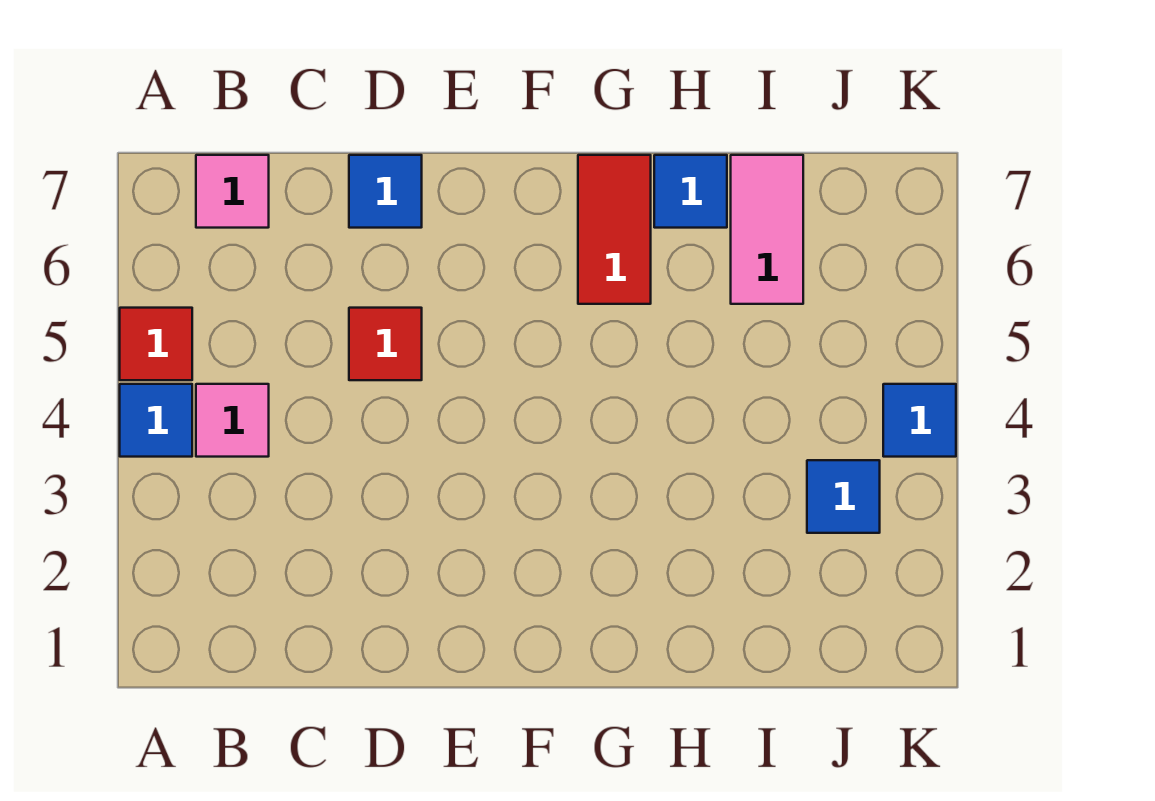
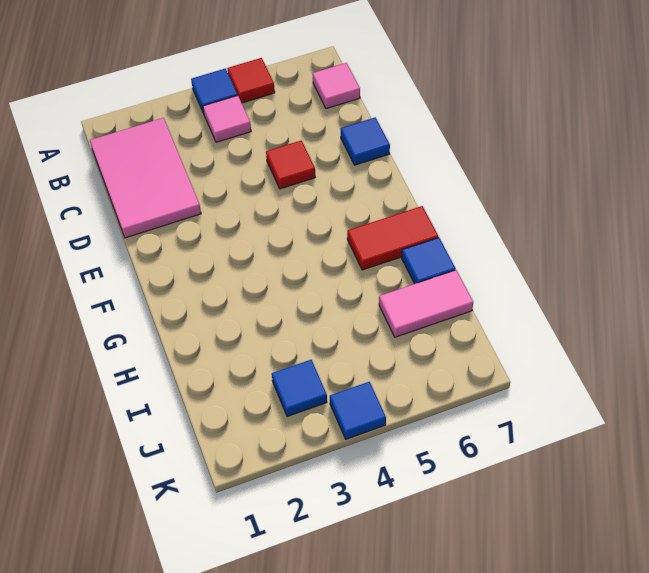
none -> pink 2x3 tile [90,118,201,238]

